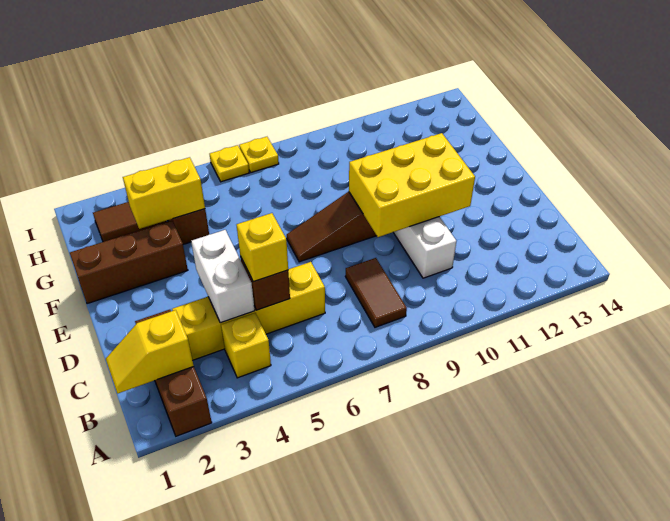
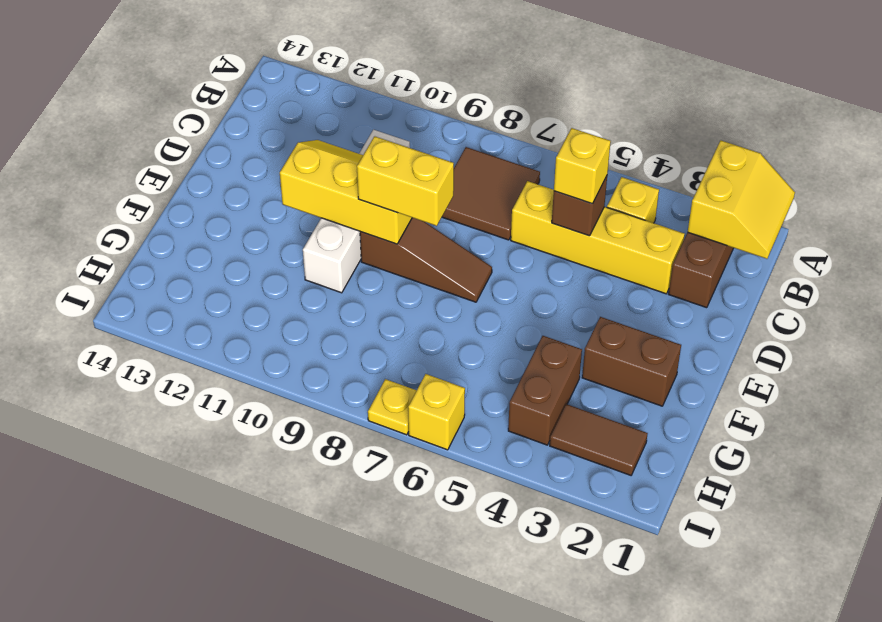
yellow 1x2 slope [106,310,194,393] -> yellow 2x2 slope [688,140,795,259]
brown 1x2 tile [345,258,407,327] -> brown 2x2 tile [442,147,540,240]
white 1x2 brick [191,230,255,323] -> none
yellow 2x3 brick [349,133,475,237] -> yellow 2x3 slope [280,140,412,244]
brown 1x3 brick [70,221,188,304] -> brown 1x2 brick [582,317,681,406]
yellow 1x2 brick [123,157,205,229] -> yellow 1x2 brick moved to [357,136,454,226]
yellow 1x1 plate [210,145,249,182] -> yellow 1x1 brick [408,374,465,450]

